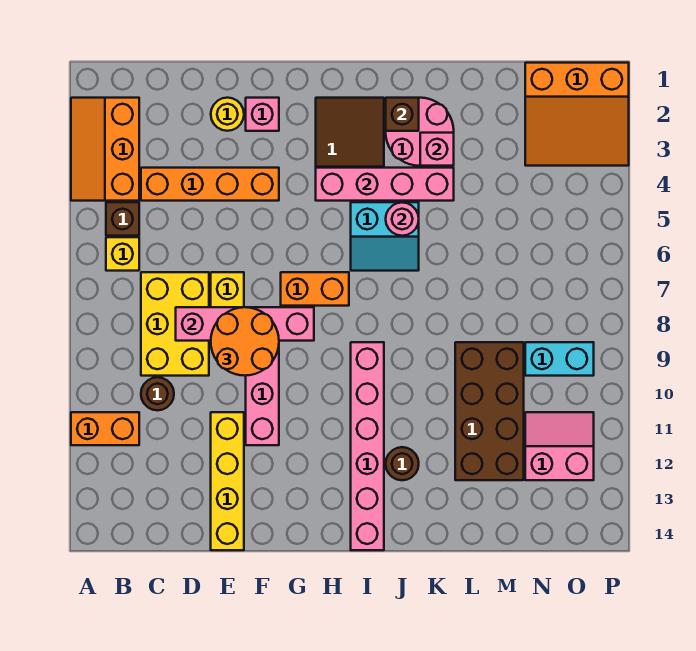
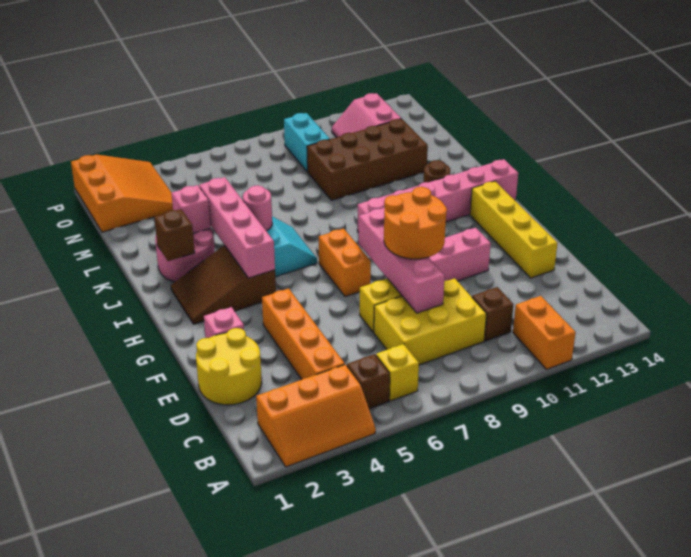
brown 1x1 round brick [141,377,174,410] -> brown 1x1 brick [472,287,513,341]
yellow 1x1 round brick [211,98,244,131] -> yellow 2x2 round brick [196,328,262,405]
yellow 1x4 brick [211,412,244,550] -> yellow 1x4 brick turned to [470,181,557,278]

